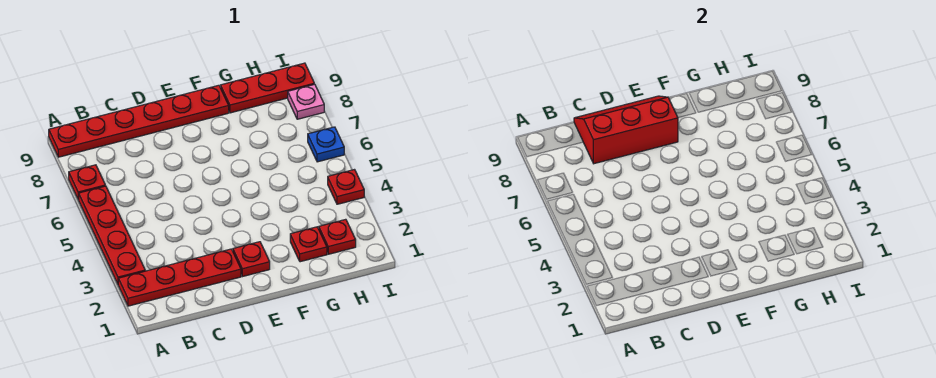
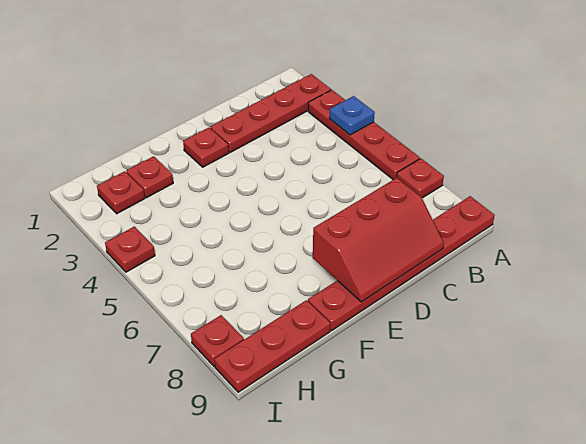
blue 1x1 plate [308,127,344,162] -> blue 1x1 plate moved to [329,96,375,135]
pink 1x1 plate [288,84,324,119] -> red 1x1 plate [191,315,244,366]

